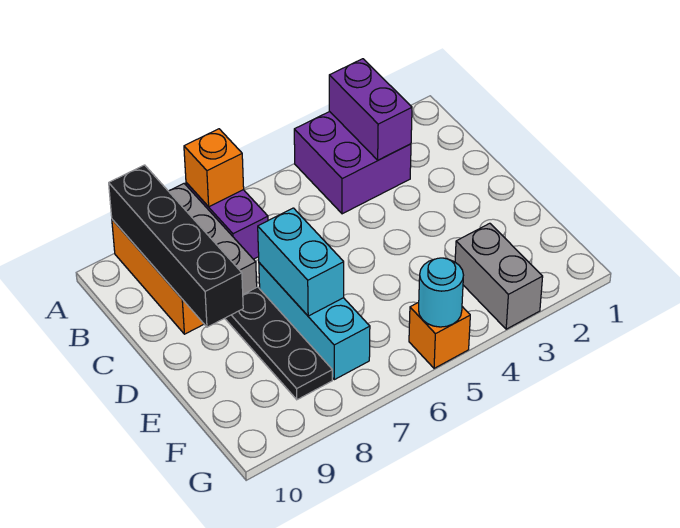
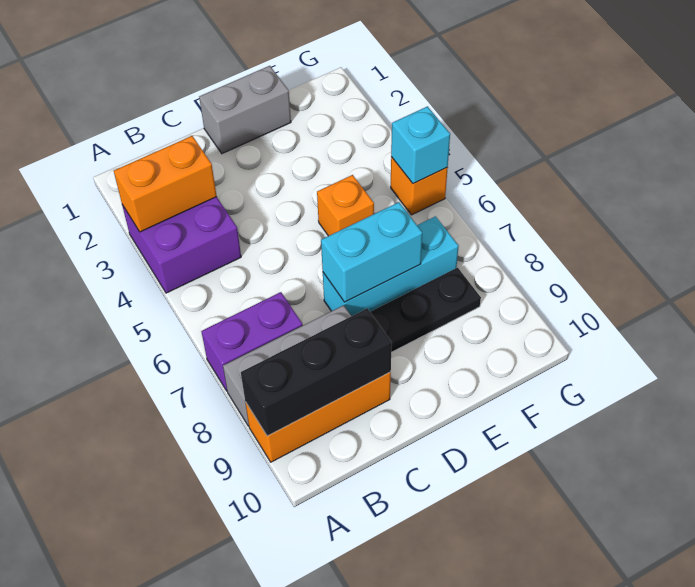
purple 1x2 brick [329,59,412,160] -> orange 1x2 brick [114,136,217,232]
orange 1x1 brick [184,129,244,207] -> orange 1x1 brick moved to [317,175,374,236]
black 1x4 brick [109,165,243,327] -> black 1x3 brick [241,308,392,436]
grey 1x2 brick [455,223,543,329] -> grey 1x2 brick moved to [199,66,291,154]
cyan 1x1 round brick [419,258,463,327] -> cyan 1x1 brick [391,106,450,184]

